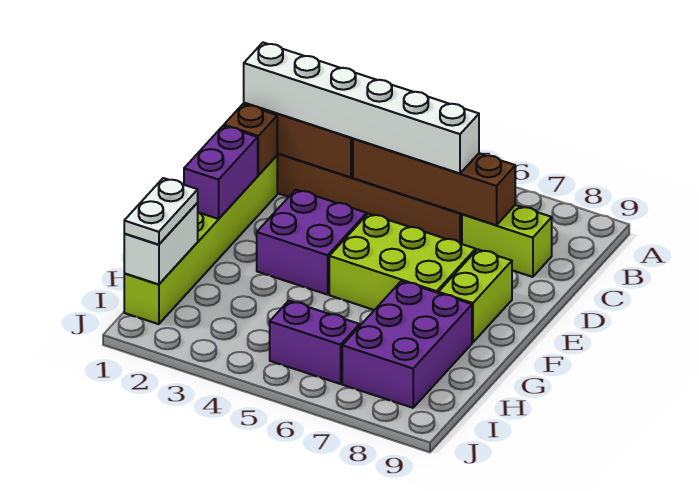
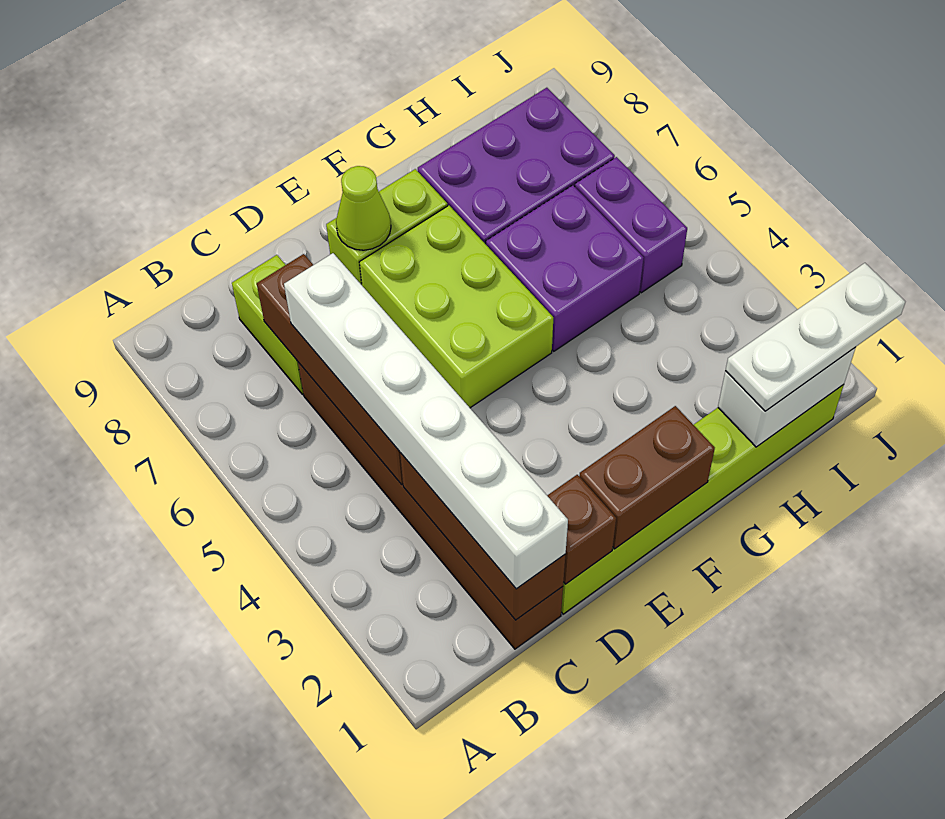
purple 1x2 brick [184,126,258,219] -> brown 1x2 brick [579,406,715,549]
purple 2x2 brick [257,190,367,295] -> purple 2x2 brick moved to [486,185,644,351]
none -> lime 1x1 cone [336,166,391,250]
white 1x2 plate [124,178,198,245] -> white 1x3 plate [725,263,905,411]

